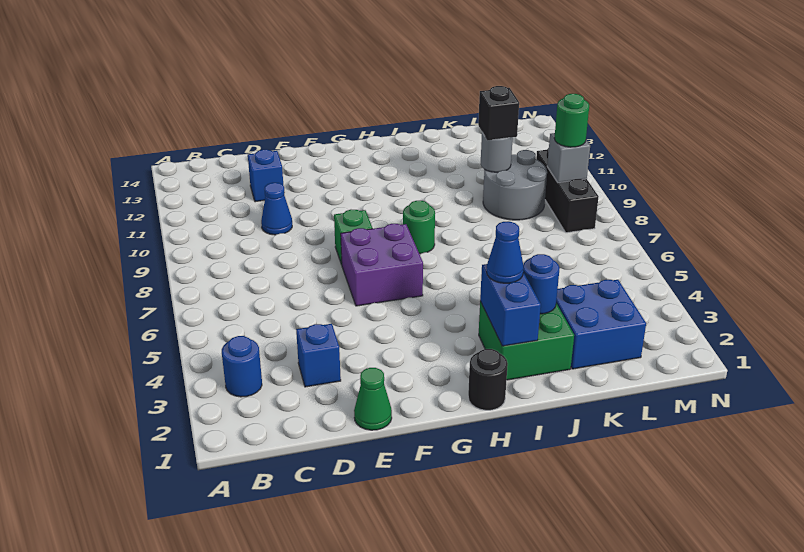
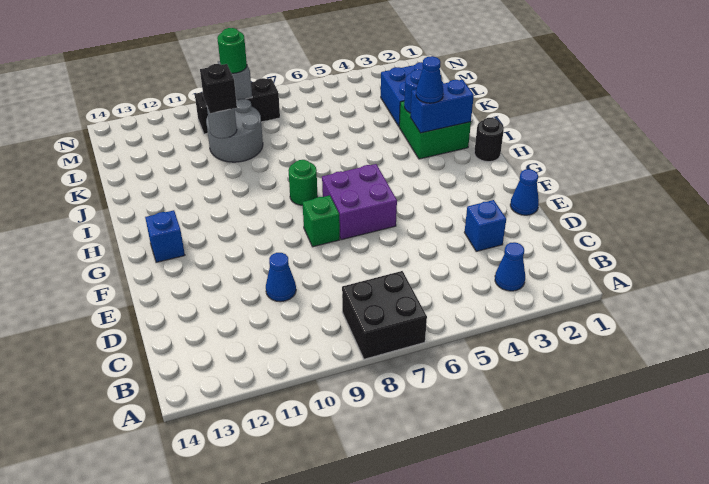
none -> black 2x2 brick [342,271,427,359]
blue 1x1 round brick [222,336,262,397] -> blue 1x1 cone [495,242,525,291]
blue 1x1 brick [248,150,283,202] -> blue 1x1 brick moved to [145,210,185,262]
green 1x1 cone [354,368,392,430] -> blue 1x1 cone [510,169,539,215]

